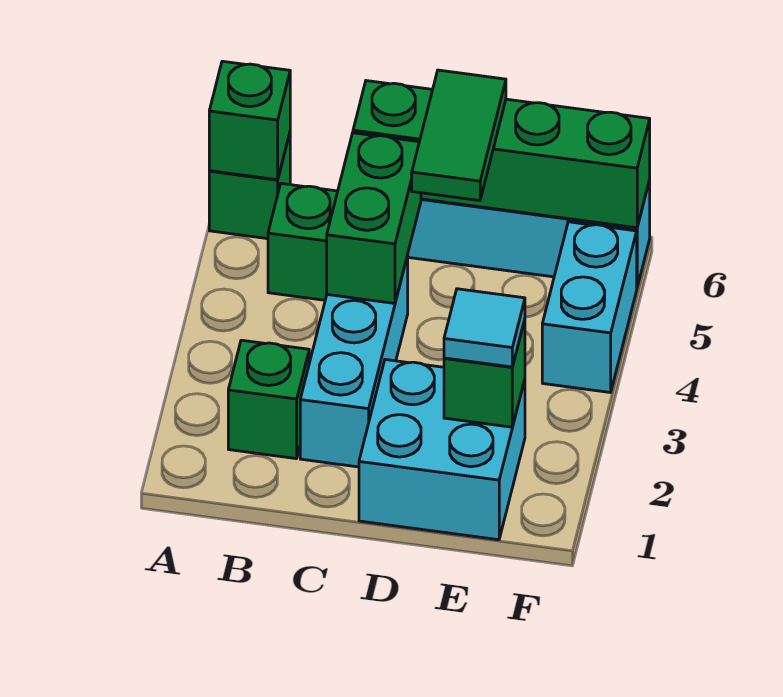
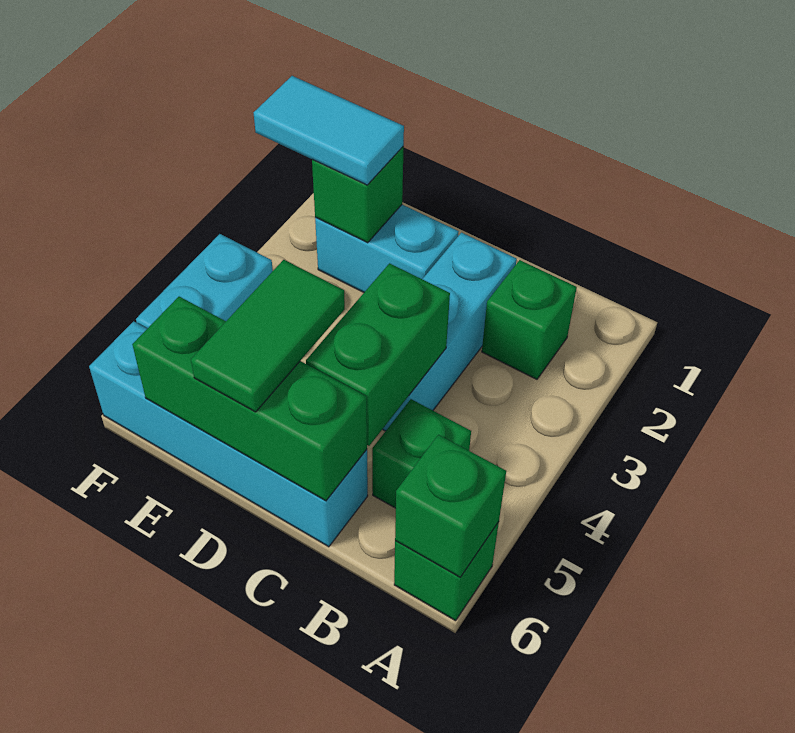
green 1x4 brick [353,81,650,228] -> green 1x3 brick [132,297,367,501]
cyan 2x2 brick [359,360,525,540] -> cyan 1x2 brick [315,204,459,292]
cyan 1x1 tile [444,289,525,367] -> cyan 1x2 tile [254,76,404,185]

